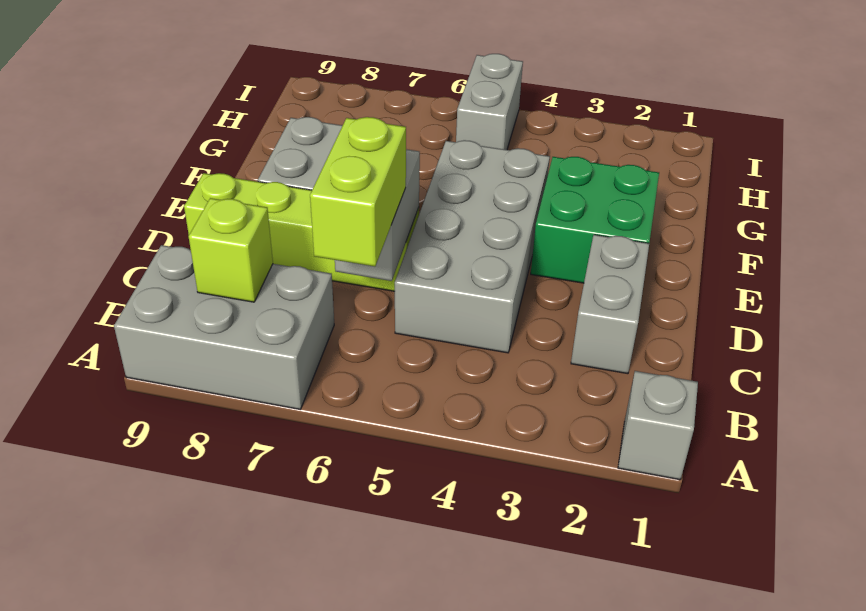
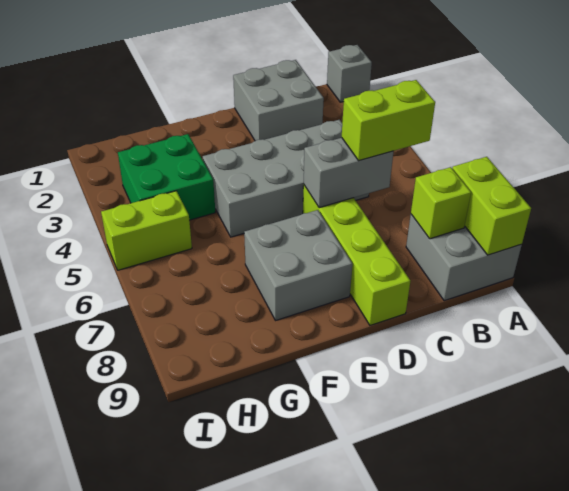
grey 2x3 brick [114,245,334,409] -> grey 2x2 brick [406,214,522,301]
none -> lime 1x2 brick [452,157,531,255]
grey 1x2 brick [571,235,649,374] -> grey 2x2 brick [233,60,324,141]
green 2x2 brick [531,157,659,283] -> green 2x2 brick moved to [118,134,215,220]
grey 1x2 brick [456,54,523,150] -> lime 1x2 brick [101,191,192,270]

